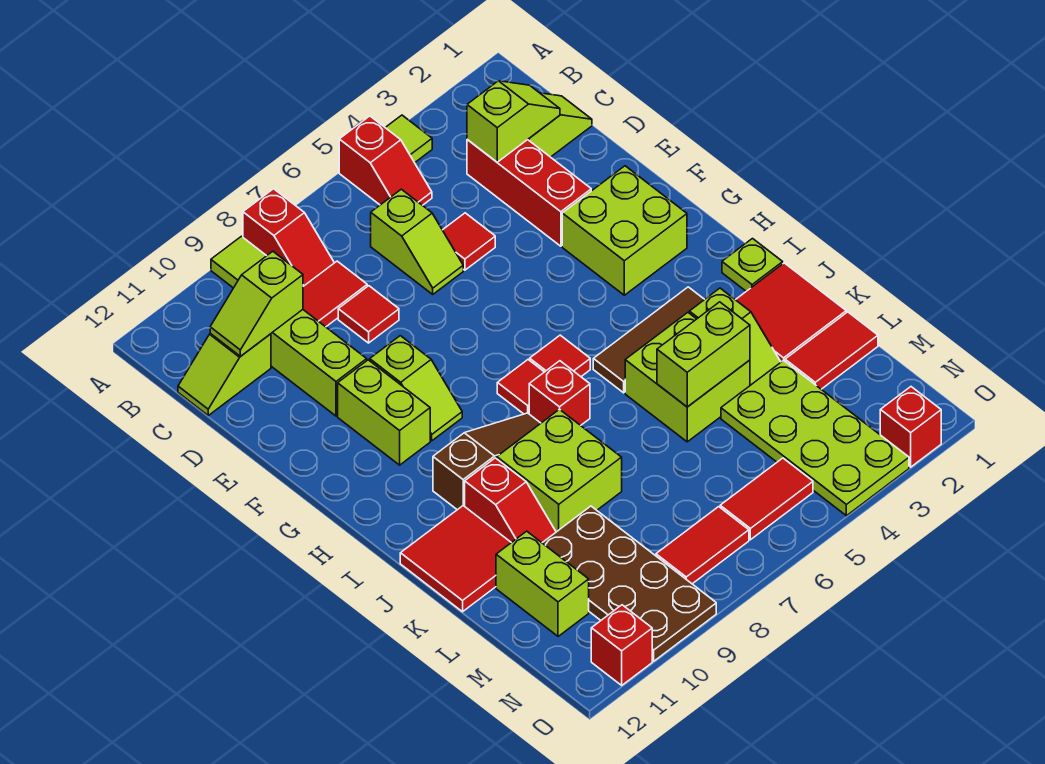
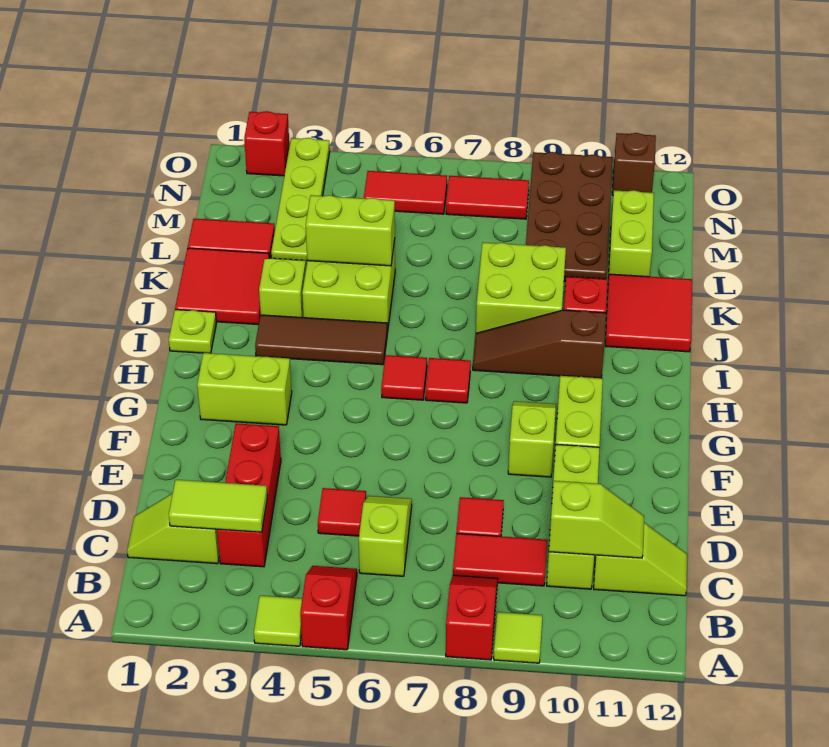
lime 1x2 slope [467,81,560,162] -> lime 1x2 tile [169,480,267,532]
lime 2x2 brick [562,166,687,295] -> lime 1x2 brick [197,353,292,425]
red 1x1 brick [529,361,590,426] -> none
lime 2x4 plate [721,360,909,516] -> lime 1x4 plate [271,138,330,260]
red 1x1 brick [591,605,652,685] -> brown 1x1 brick [612,133,656,195]

